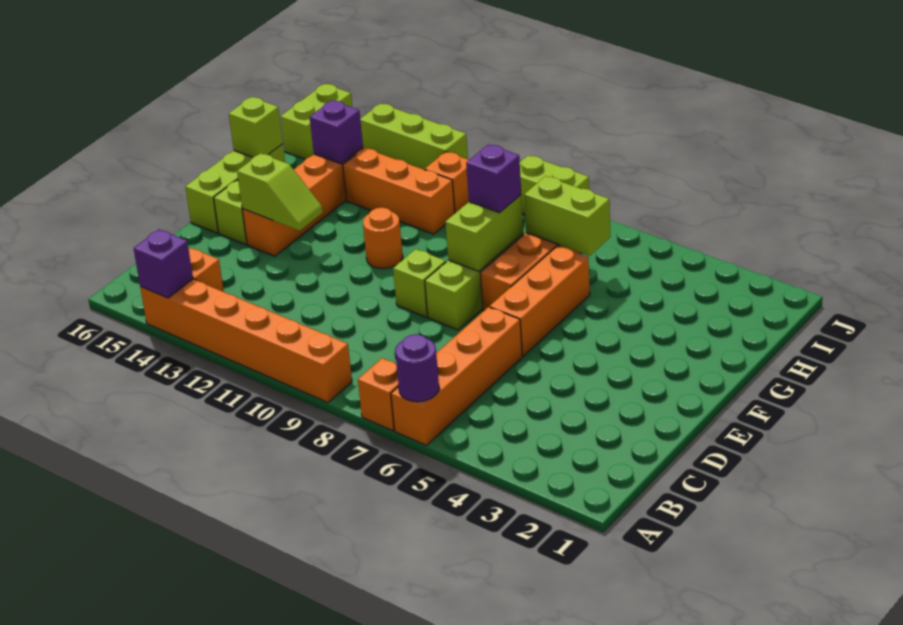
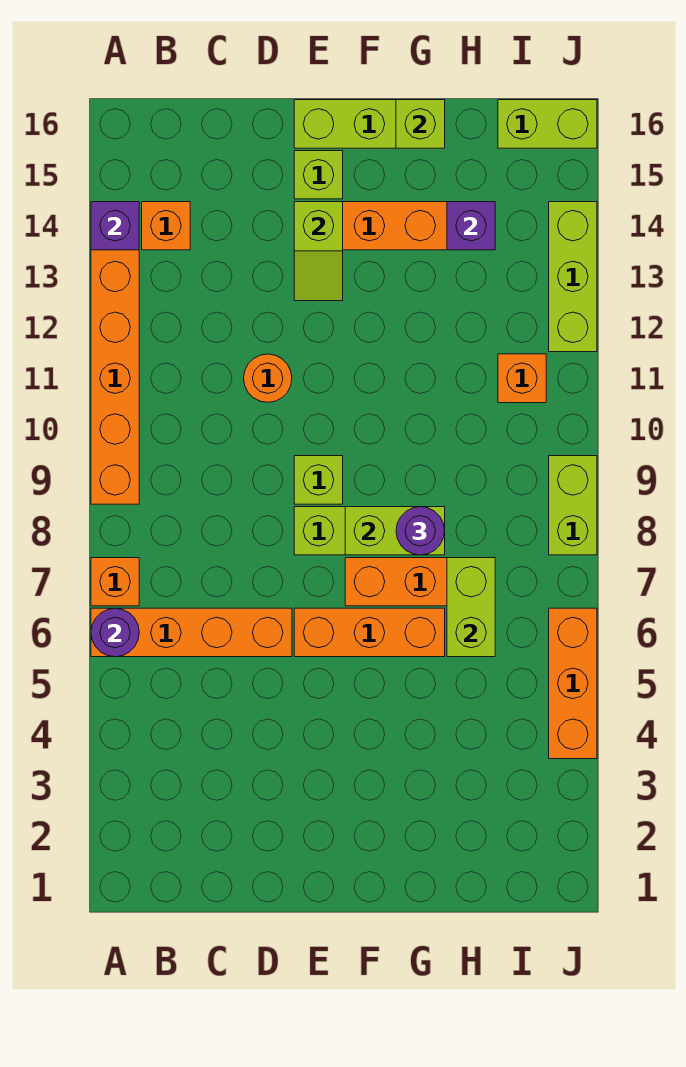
orange 1x1 round brick [363,208,403,269] -> orange 1x1 round brick moved to [244,354,292,402]
purple 1x1 brick [466,144,521,213] -> purple 1x1 round brick [396,507,445,555]
orange 1x3 brick [343,148,455,234] -> orange 1x3 brick moved to [549,608,597,759]

